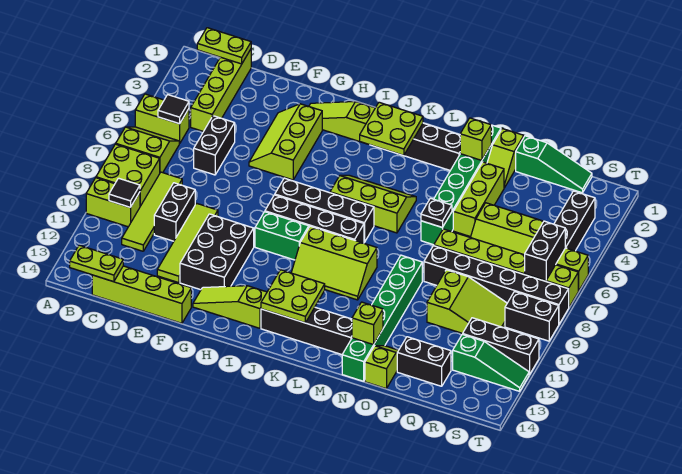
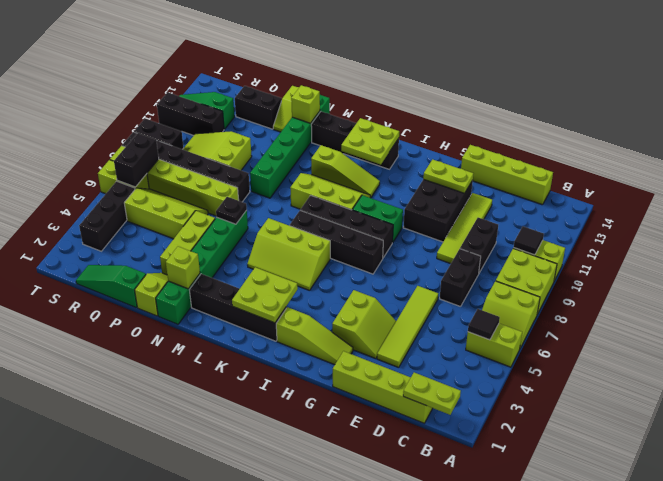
lime 1x2 plate [70,245,123,282] -> lime 1x2 plate moved to [423,159,473,193]
lime 1x4 brick [191,49,251,131] -> lime 1x4 brick turned to [333,351,433,423]
lime 1x4 tile [122,172,182,251] -> lime 1x4 tile moved to [377,286,438,368]
black 1x2 brick [194,116,235,175] -> black 1x2 brick moved to [440,249,481,307]
lime 2x3 slope [249,104,322,180] -> lime 2x2 slope [332,290,396,359]
lime 1x3 slope [193,286,267,328] -> lime 1x3 slope moved to [311,145,380,198]

